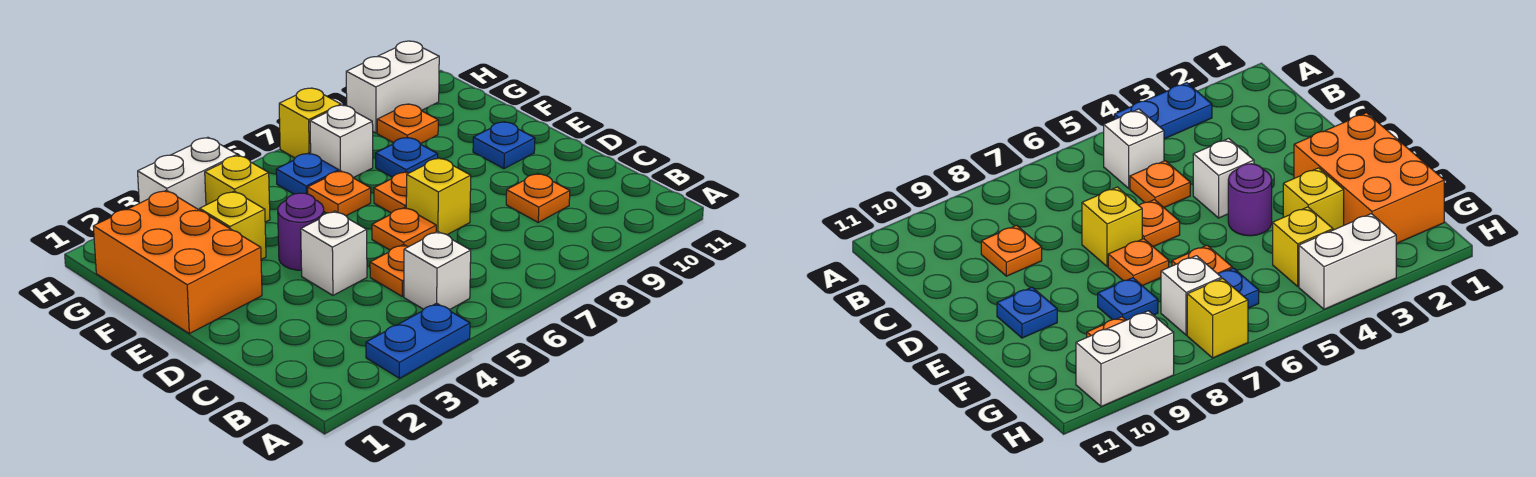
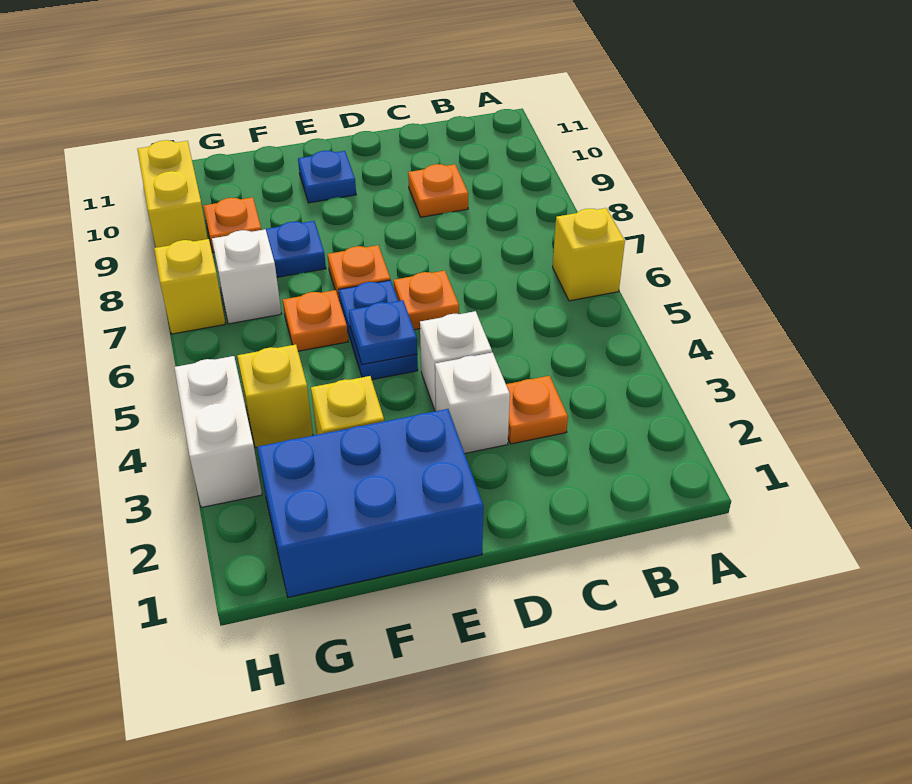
blue 1x2 plate [366,303,470,378] -> blue 1x2 plate moved to [339,280,418,380]
white 1x1 brick [404,231,471,310] -> white 1x1 brick moved to [435,353,510,453]
orange 1x1 plate [370,244,408,296] -> orange 1x1 plate moved to [506,376,568,444]
yellow 1x1 brick [406,158,471,235] -> yellow 1x1 brick moved to [553,208,625,301]
orange 2x3 brick [93,190,262,334] -> blue 2x3 brick [257,409,483,597]
purple 1x1 round brick [278,193,324,270] -> none
blue 1x1 plate [276,153,339,194] -> blue 1x1 plate moved to [349,300,417,365]
white 1x2 brick [346,41,439,133] -> yellow 1x2 brick [137,140,208,248]

